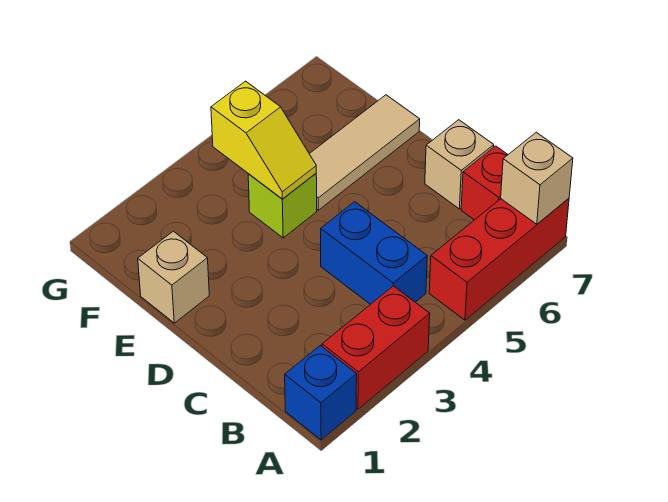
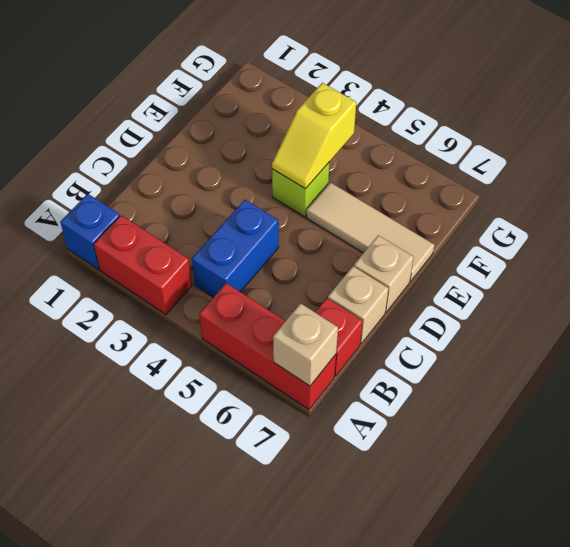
tan 1x1 brick [138,231,209,323] -> tan 1x1 brick moved to [354,235,414,312]

